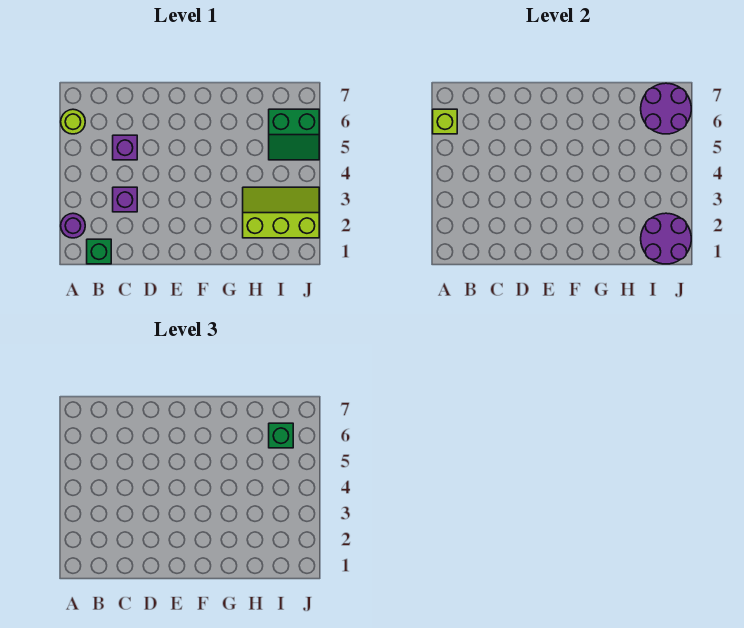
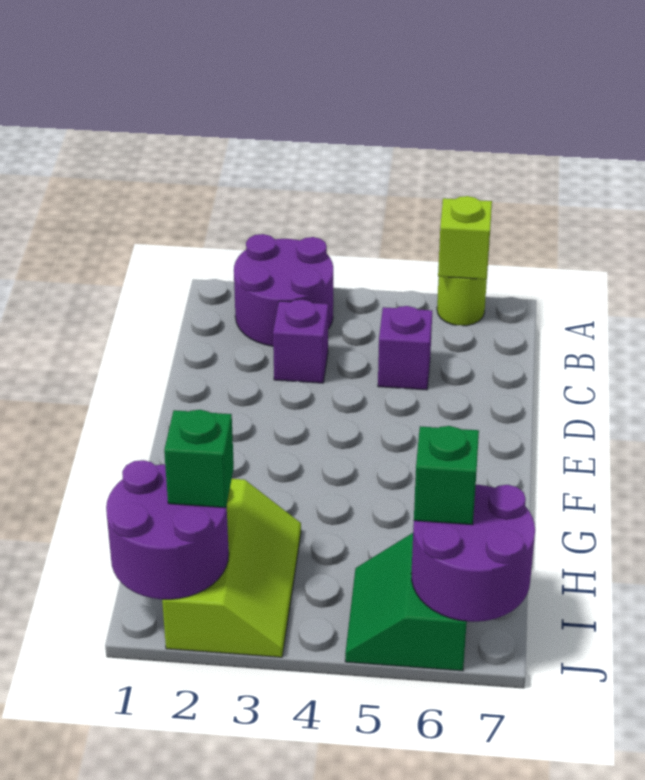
purple 1x1 round brick [61,213,85,238] -> purple 2x2 round brick [234,234,333,346]
green 1x1 brick [87,239,111,264] -> green 1x1 brick moved to [164,410,234,508]

